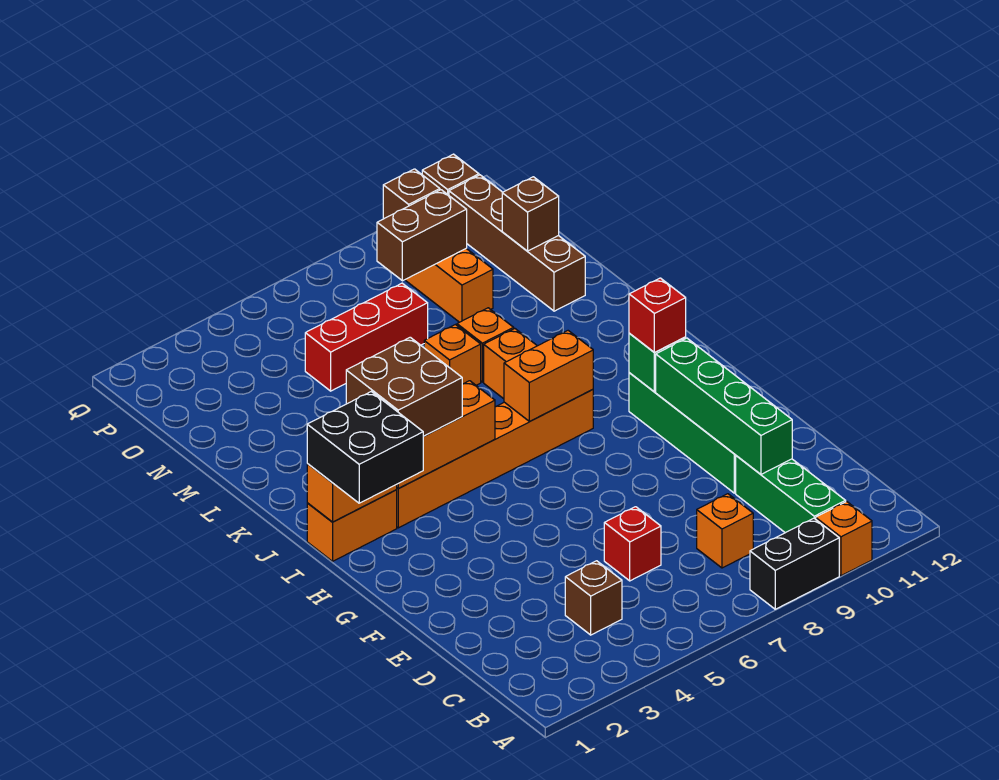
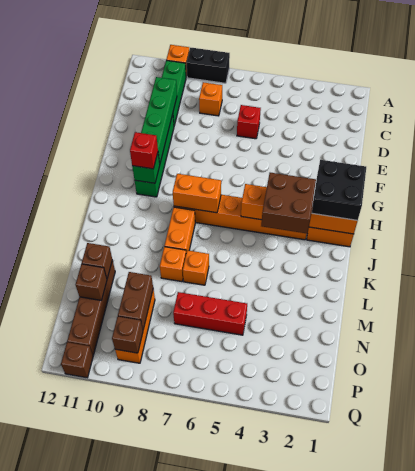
brown 1x1 brick [565,561,622,635] -> brown 1x1 brick moved to [82,243,112,278]
brown 1x2 brick [377,190,467,281] -> brown 1x2 brick turned to [118,272,153,329]

